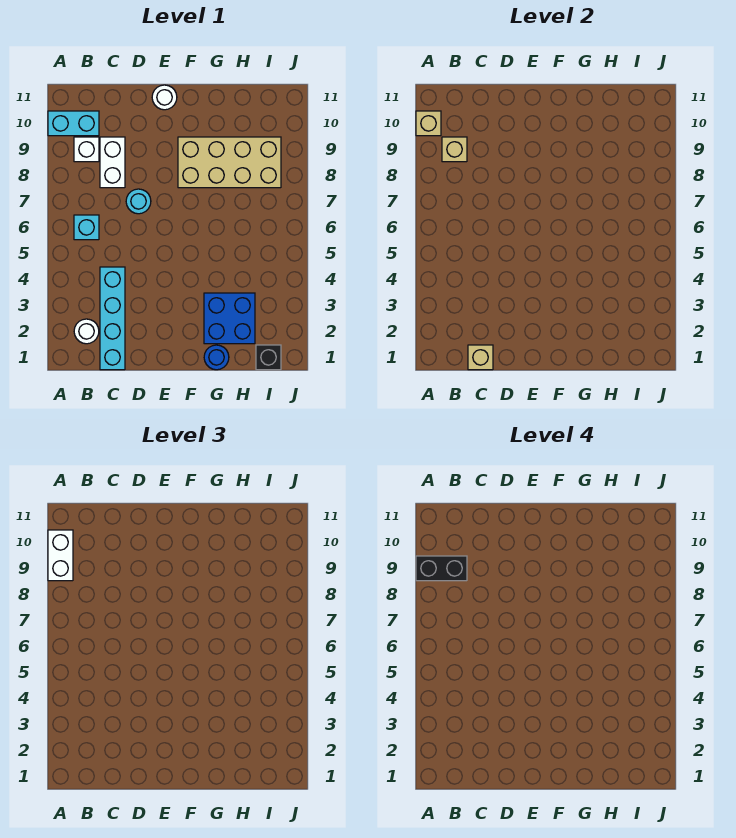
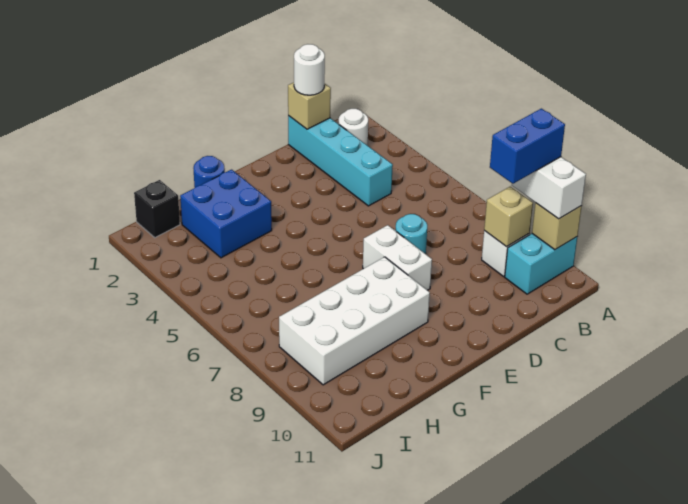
black 1x2 brick [416,556,467,581] -> blue 1x2 brick [490,109,565,184]
cyan 1x1 brick [74,215,99,240] -> none
white 1x2 brick [100,137,125,188] -> white 1x2 brick moved to [363,225,432,290]
white 1x1 round brick [152,85,177,110] -> white 1x1 round brick moved to [294,44,325,95]
tan 2x4 brick [178,137,281,188] -> white 2x4 brick [279,257,430,385]

